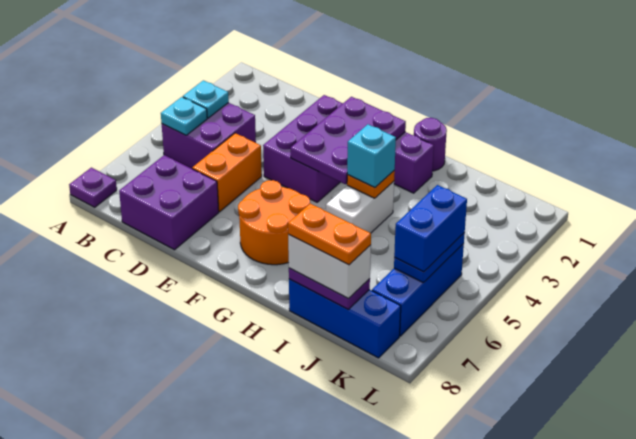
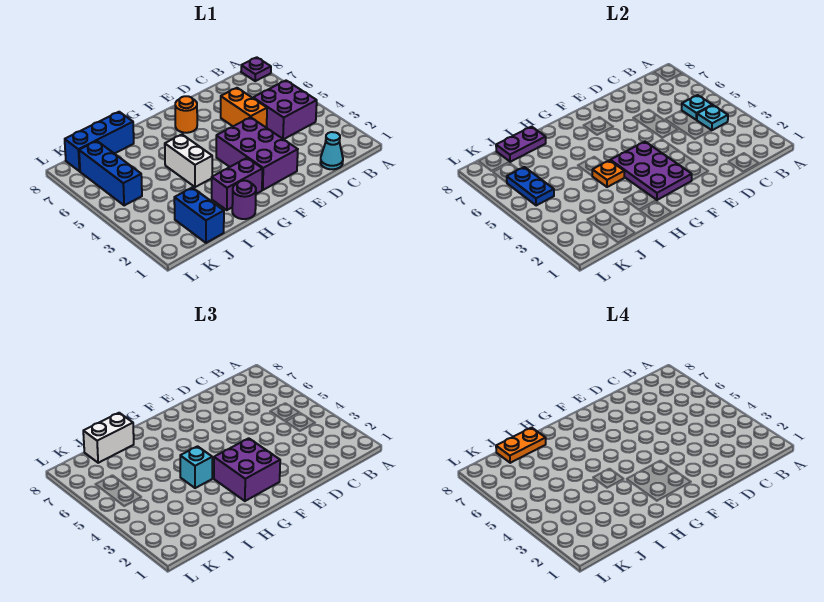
none -> cyan 1x1 cone [320,132,343,169]
purple 2x2 brick [119,155,219,250] -> purple 2x2 brick moved to [214,438,280,501]
orange 2x2 round brick [238,180,310,265] -> orange 1x1 round brick [175,96,197,133]
blue 1x2 brick [394,185,467,272] -> blue 1x2 brick moved to [174,188,224,243]

